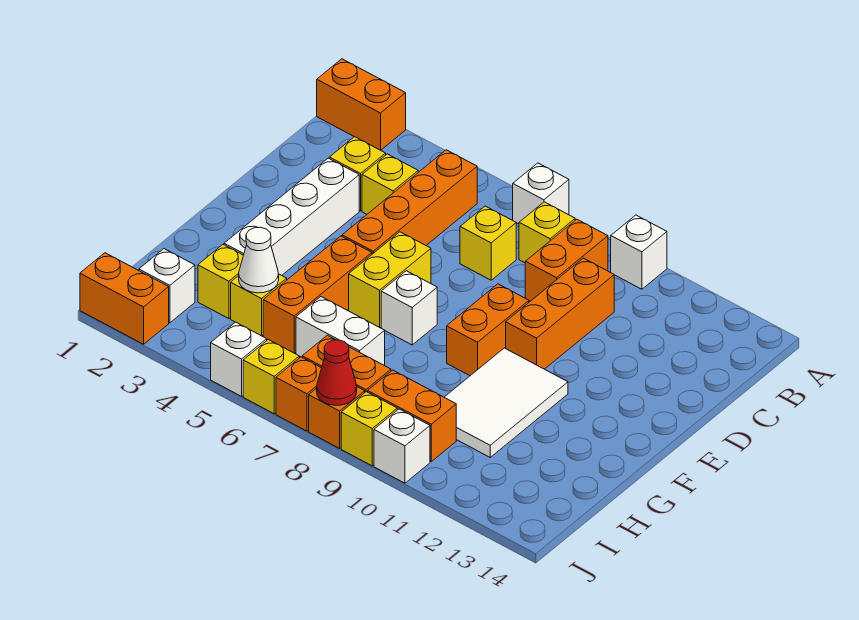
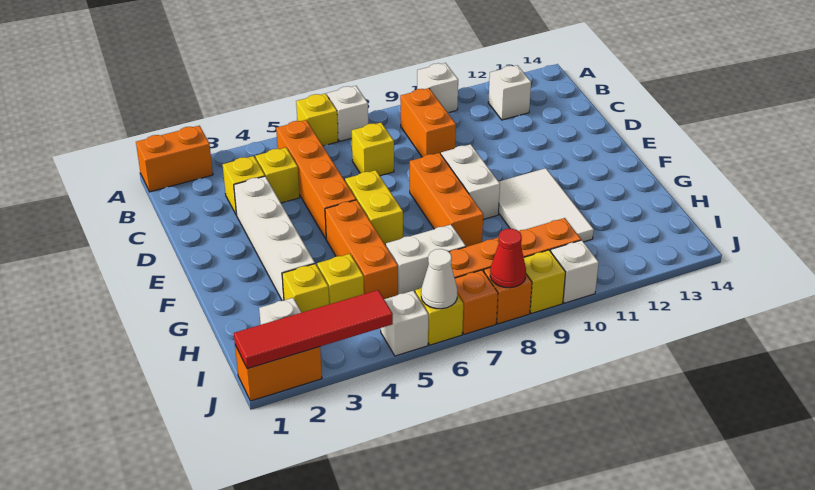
yellow 1x1 brick [519,202,575,263] -> yellow 1x1 brick moved to [296,93,338,146]
orange 1x3 brick [506,258,614,369] -> orange 1x3 brick moved to [410,153,483,247]
orange 1x2 brick [447,284,529,376] -> white 1x2 brick [441,144,500,219]
white 1x1 brick [381,271,437,345] -> white 1x1 brick moved to [488,65,531,120]
white 1x1 cone [239,227,279,293] -> white 1x1 cone moved to [421,249,457,309]
none -> red 1x4 tile [234,290,393,369]

